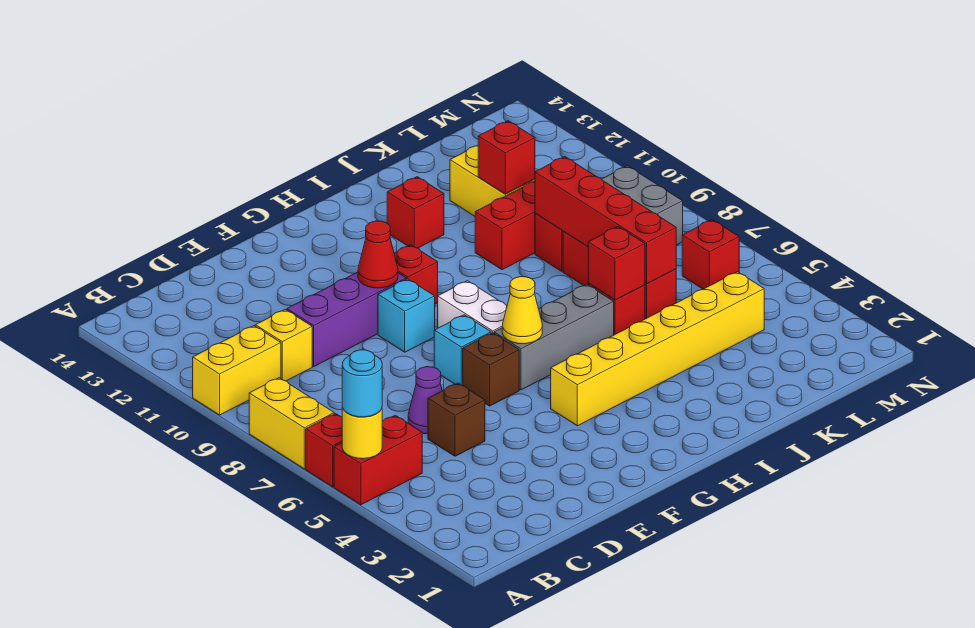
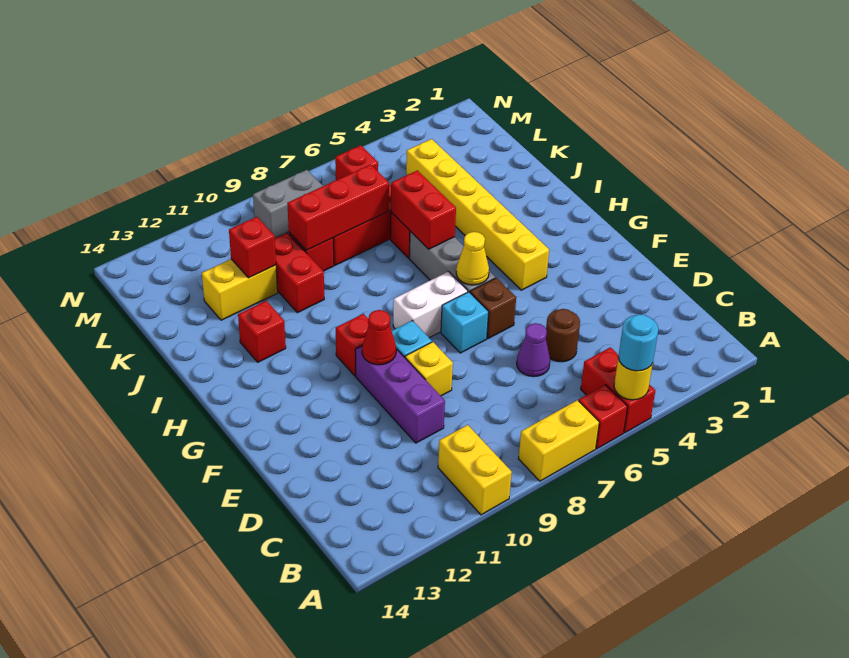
yellow 1x1 brick [255,309,312,381] -> yellow 1x1 brick moved to [405,342,453,396]
brown 1x1 brick [428,383,485,456] -> brown 1x1 round brick [546,309,580,362]
red 1x1 brick [588,227,645,300] -> red 1x2 brick [391,170,456,249]
red 1x4 brick [535,157,676,284] -> red 1x3 brick [287,164,389,250]

